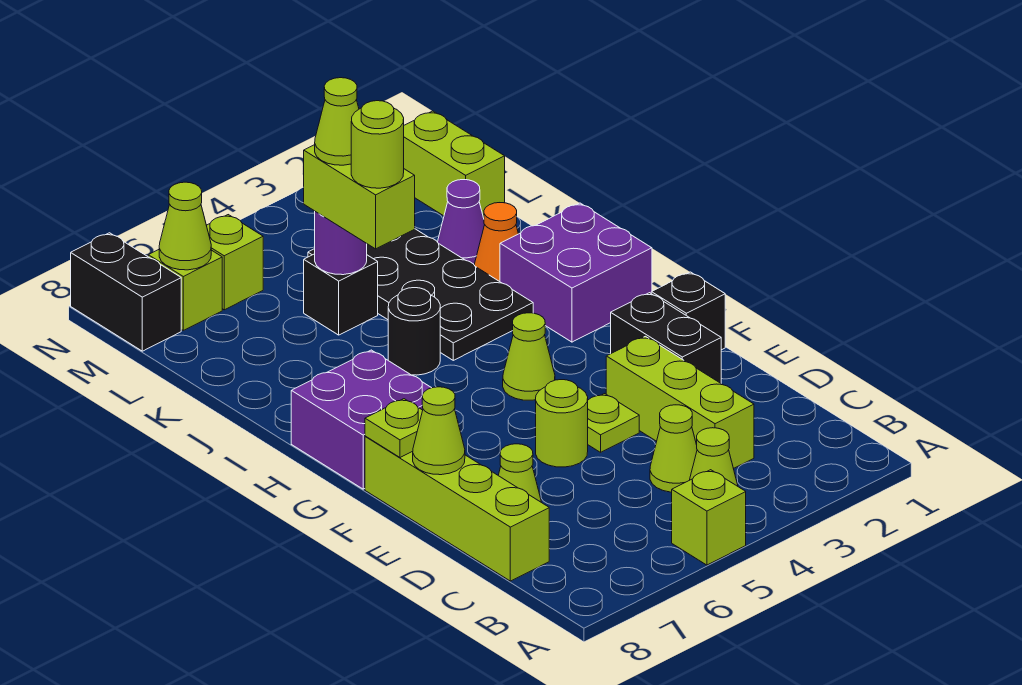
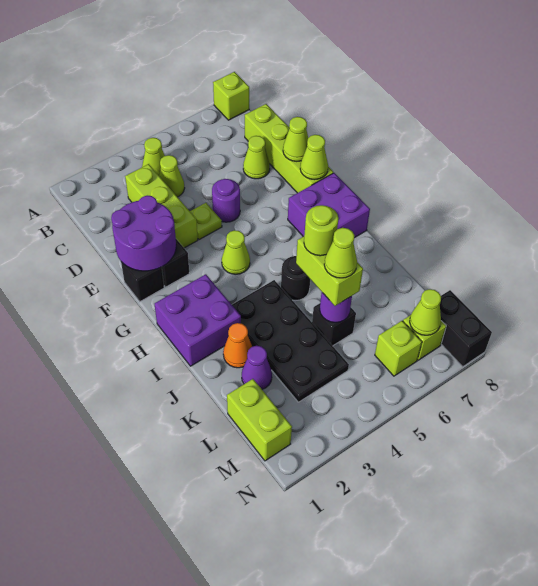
lime 1x1 brick [672,470,746,565] -> lime 1x1 brick moved to [213,72,249,120]
none -> purple 2x2 round brick [111,196,176,271]
lime 1x1 round brick [536,380,588,467] -> purple 1x1 round brick [212,179,240,222]
lime 1x1 plate [365,399,423,458] -> lime 1x1 cone [300,135,328,180]

